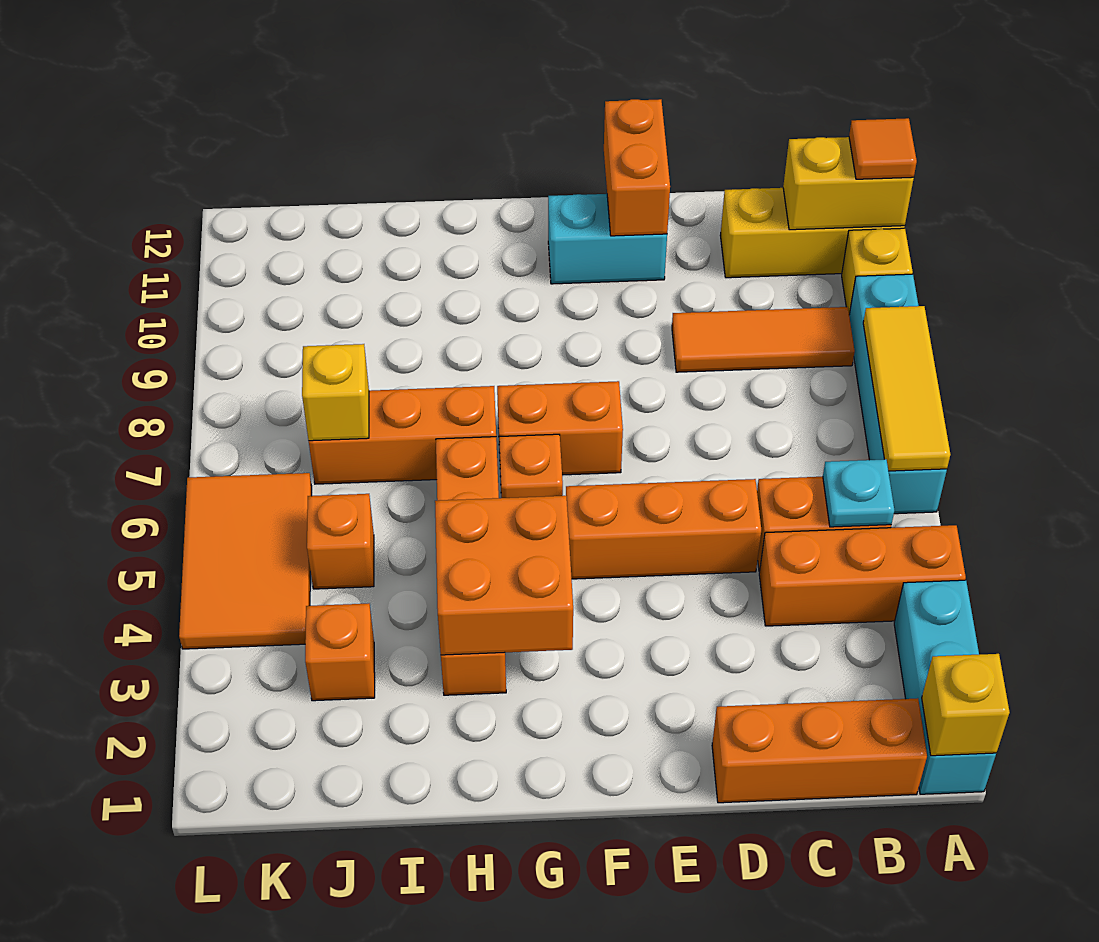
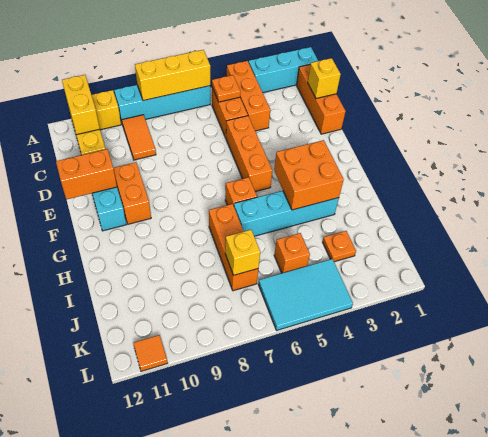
yellow 1x1 brick [922,654,1010,756] -> yellow 1x1 brick moved to [308,58,341,98]
yellow 1x3 tile [863,306,950,471] -> yellow 1x3 brick [135,50,210,101]
orange 1x1 tile [849,118,917,179] -> orange 1x1 tile moved to [133,335,167,371]
cyan 1x1 plate [823,459,894,527] -> orange 1x1 plate [212,75,240,102]
orange 1x3 tile [672,307,855,372] -> orange 1x2 tile [122,115,156,160]
orange 1x2 brick [497,381,623,477] -> orange 1x2 brick moved to [113,162,151,224]
orange 1x4 brick [436,437,506,695] -> cyan 1x4 brick [234,191,339,236]
orange 1x1 brick [305,604,375,701] -> orange 1x1 plate [323,231,356,262]
orange 2x3 tile [179,473,312,649] -> cyan 2x3 tile [258,259,353,330]

